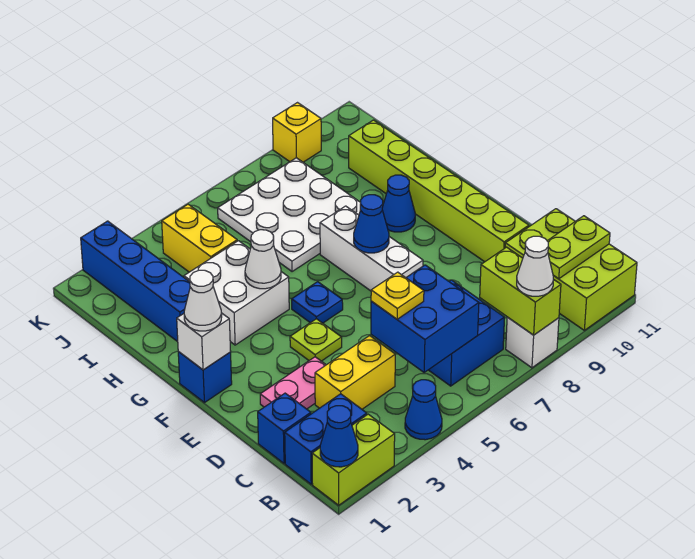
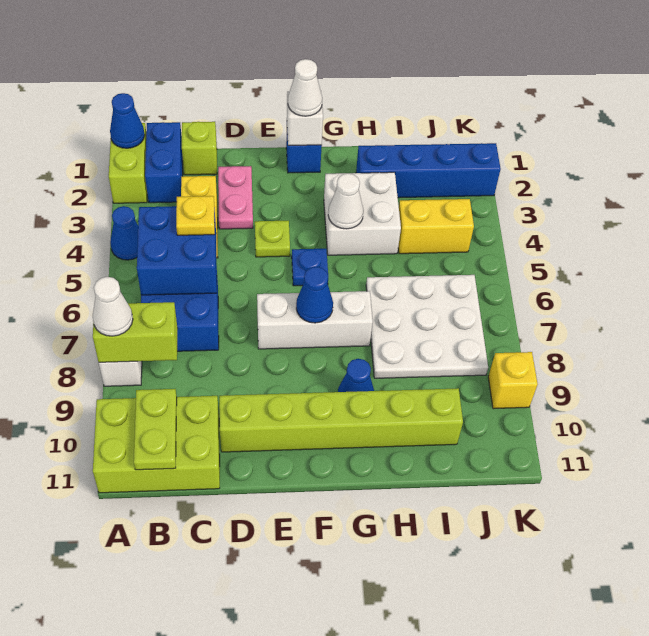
blue 1x1 brick [258,393,311,463] -> lime 1x1 brick [182,122,217,175]

